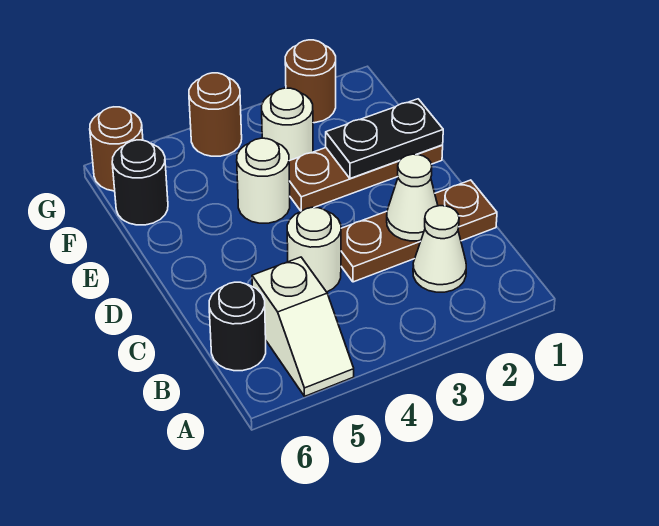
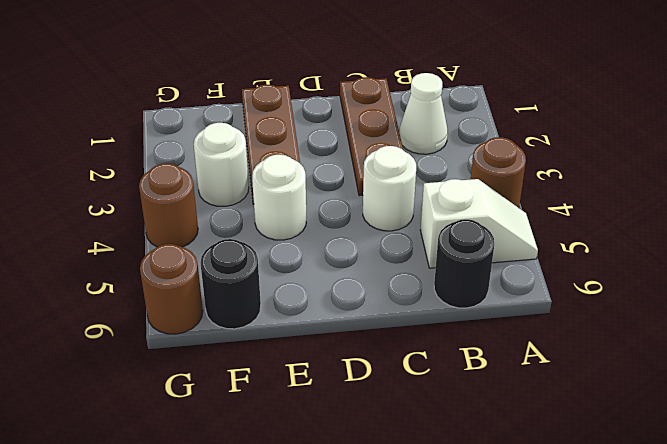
white 1x1 cone [387,154,438,241] -> none
black 1x2 plate [326,99,443,178] -> none
brown 1x1 round brick [285,40,336,123] -> brown 1x1 round brick moved to [471,137,526,208]

